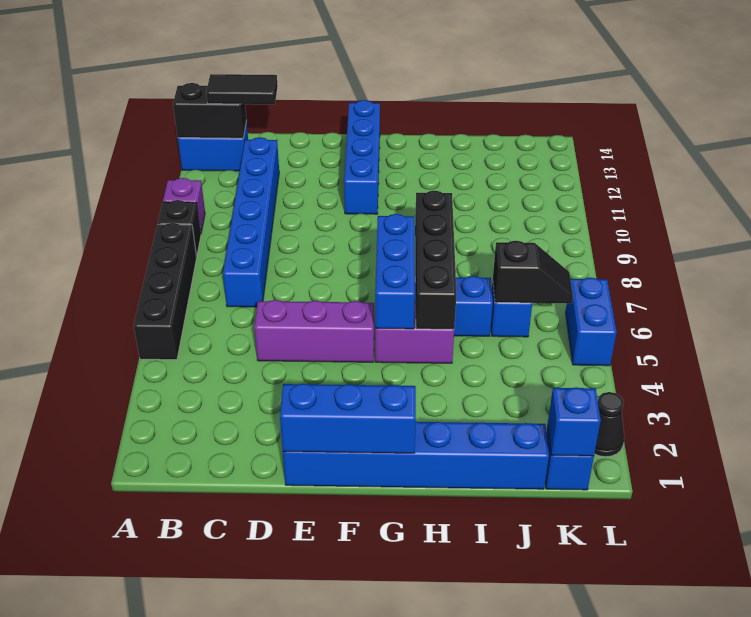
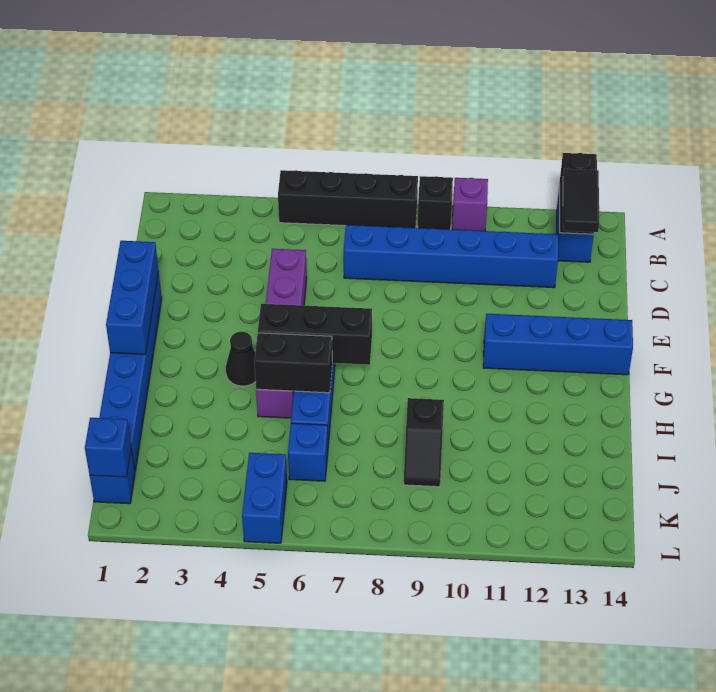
blue 1x3 brick [375,214,415,329] -> black 1x3 brick [258,304,372,365]
black 1x4 brick [415,191,457,329] -> black 1x2 brick [254,333,332,393]
black 1x2 slope [493,241,573,304] -> black 1x2 slope moved to [404,398,444,487]
black 1x1 cone [595,392,624,457] -> black 1x1 cone moved to [226,331,256,386]
blue 1x2 brick [565,277,617,366] -> blue 1x2 brick turned to [242,453,287,543]

